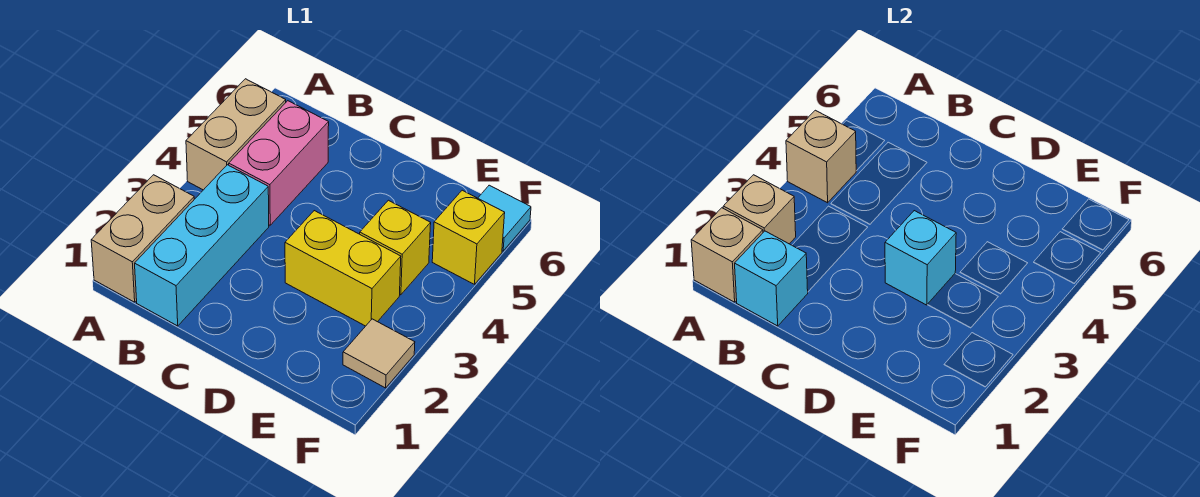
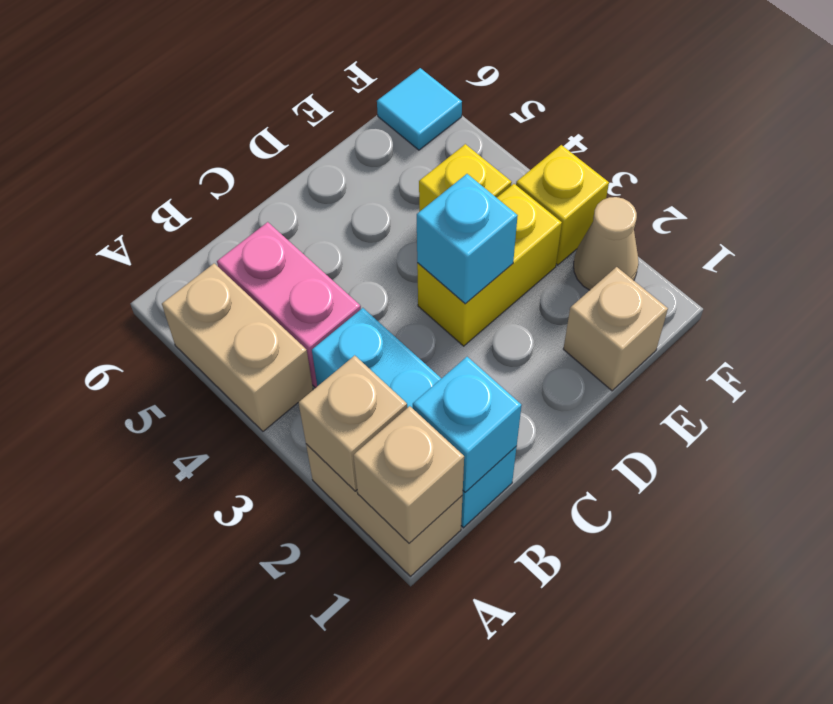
tan 1x1 brick [786,110,856,203] -> tan 1x1 brick moved to [563,267,668,391]
tan 1x1 tile [343,319,415,388] -> tan 1x1 cone [574,197,639,290]
yellow 1x1 brick [432,190,505,284] -> yellow 1x1 brick moved to [516,145,609,265]

